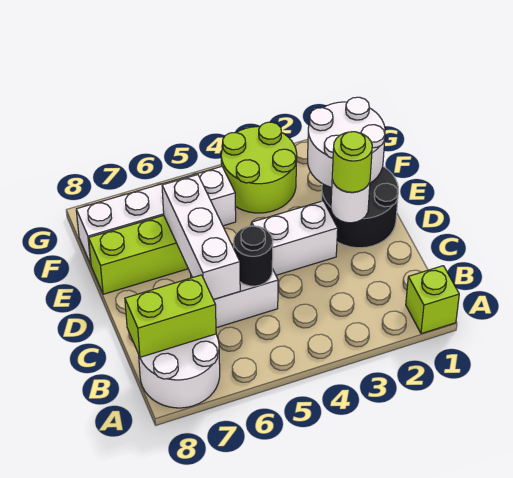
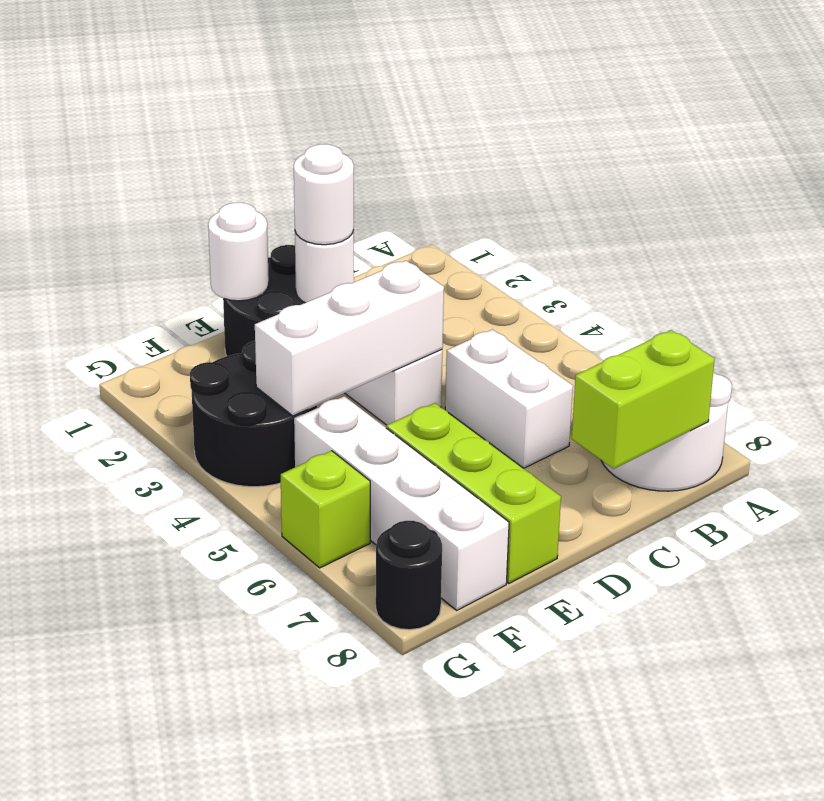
lime 1x1 brick [406,266,459,334] -> lime 1x1 brick moved to [281,451,370,568]
lime 1x2 brick [125,275,216,357] -> lime 1x2 brick turned to [572,330,715,469]
black 1x1 round brick [234,226,273,286] -> black 1x1 round brick moved to [376,521,442,630]
white 1x3 brick [162,175,240,300] -> white 1x3 brick moved to [255,261,444,416]
lime 1x1 round brick [332,132,372,192] -> white 1x1 round brick [294,144,354,245]
white 2x2 round brick [308,97,385,188] -> white 1x1 round brick [208,203,269,301]
lime 2x2 round brick [221,122,297,213] -> black 2x2 round brick [190,341,317,487]

